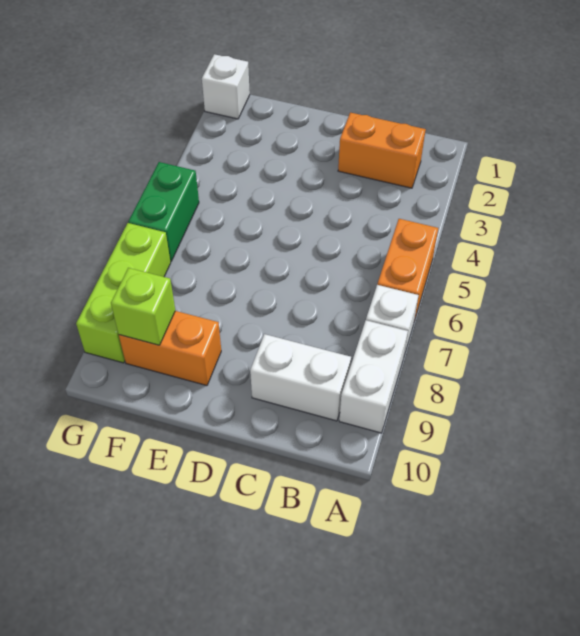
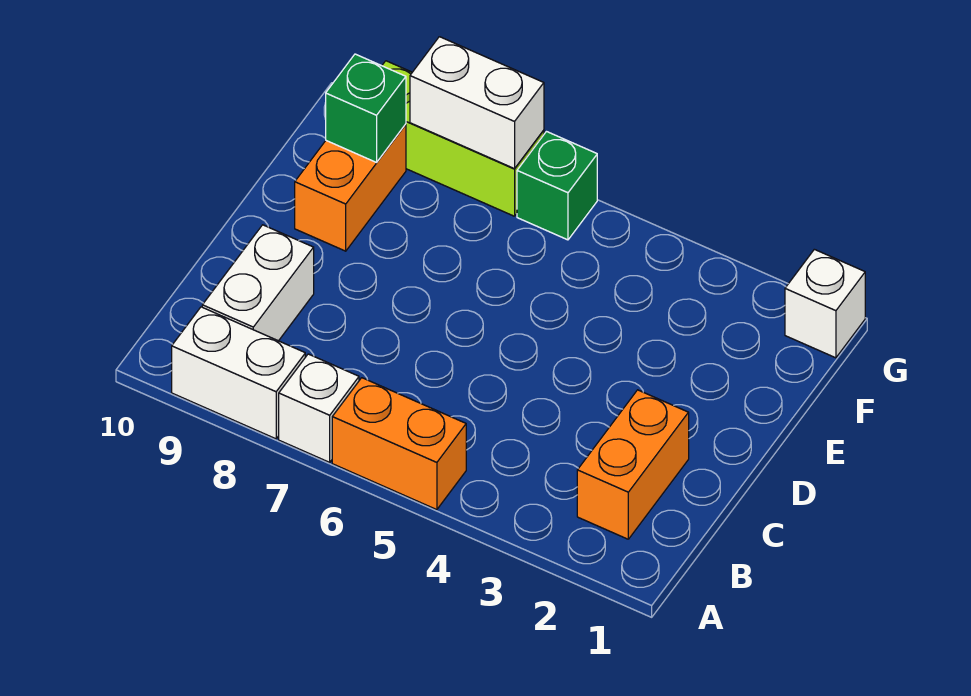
lime 1x1 brick [111,268,175,345] -> green 1x1 brick [326,54,406,162]
green 1x2 brick [128,162,199,262] -> green 1x1 brick [517,132,597,240]
none -> white 1x2 brick [410,37,544,169]

